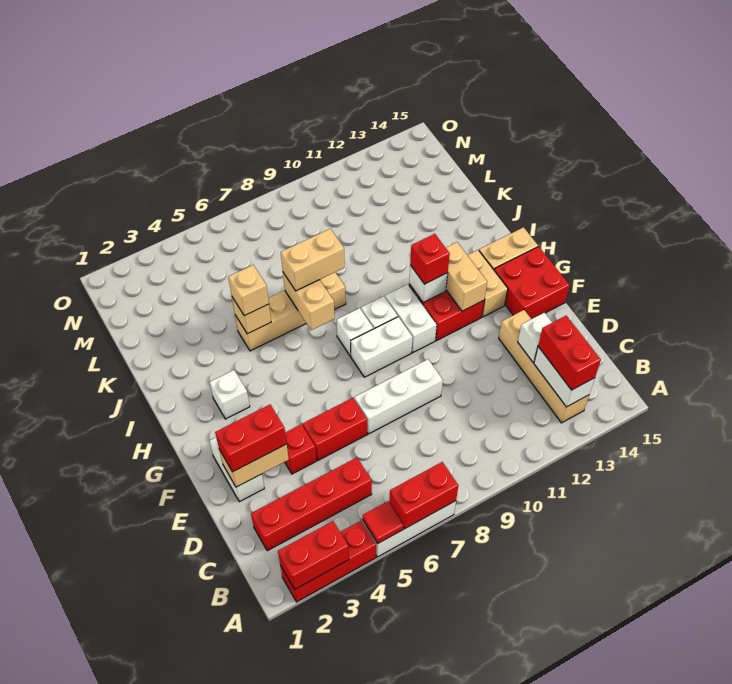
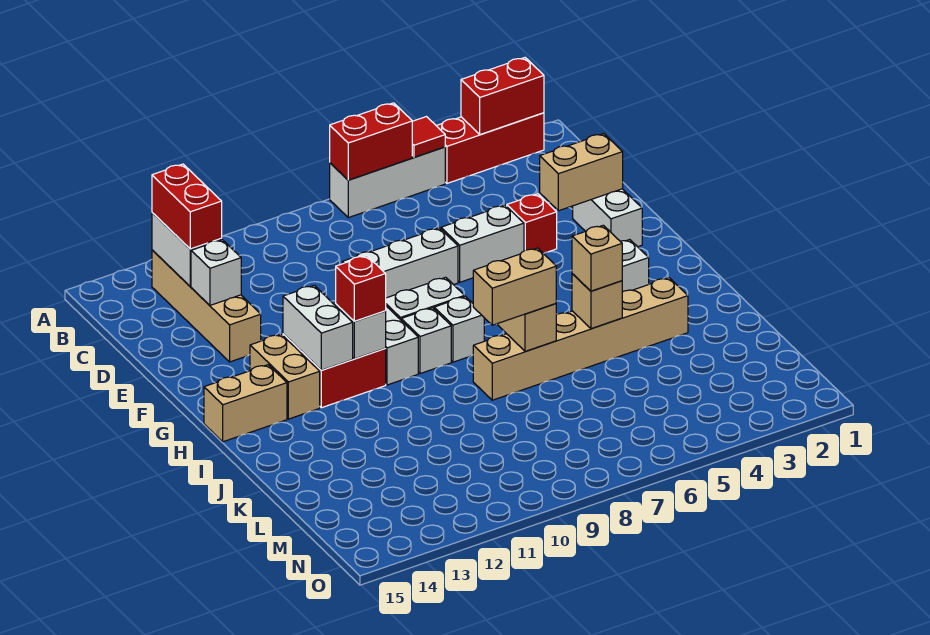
red 1x4 brick [251,458,372,551] -> none
red 1x2 brick [215,405,287,472] -> none
red 1x2 brick [303,398,367,460] -> white 1x2 brick [441,205,524,282]
red 2x2 brick [494,247,570,319] -> none
tan 1x2 brick [446,242,487,311] -> white 1x2 brick [283,285,353,370]
tan 1x4 brick [235,272,346,351] -> tan 1x6 brick [473,278,688,400]

